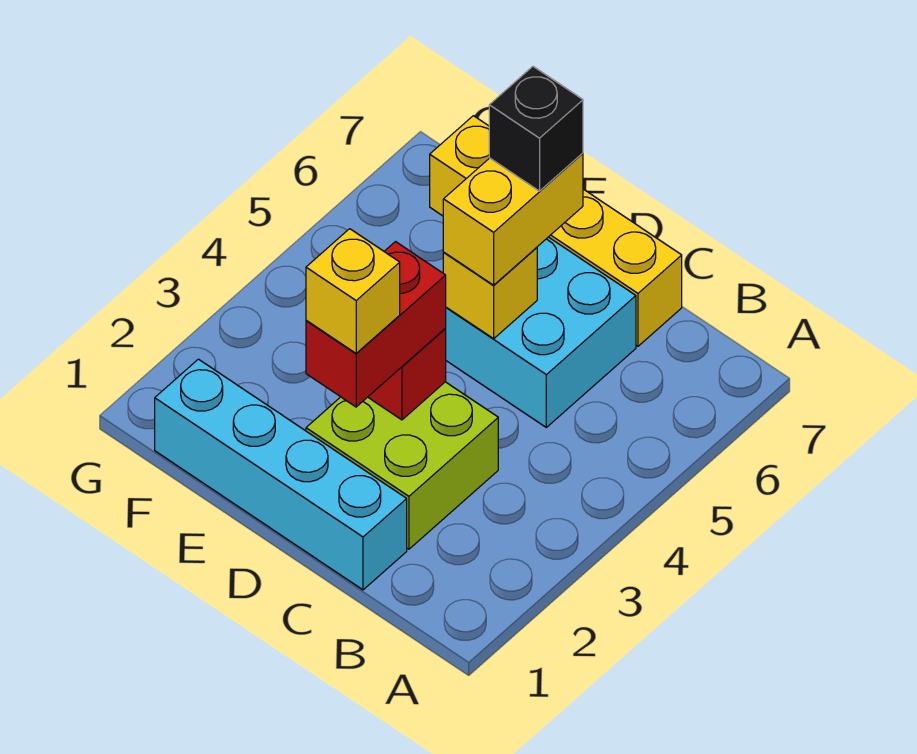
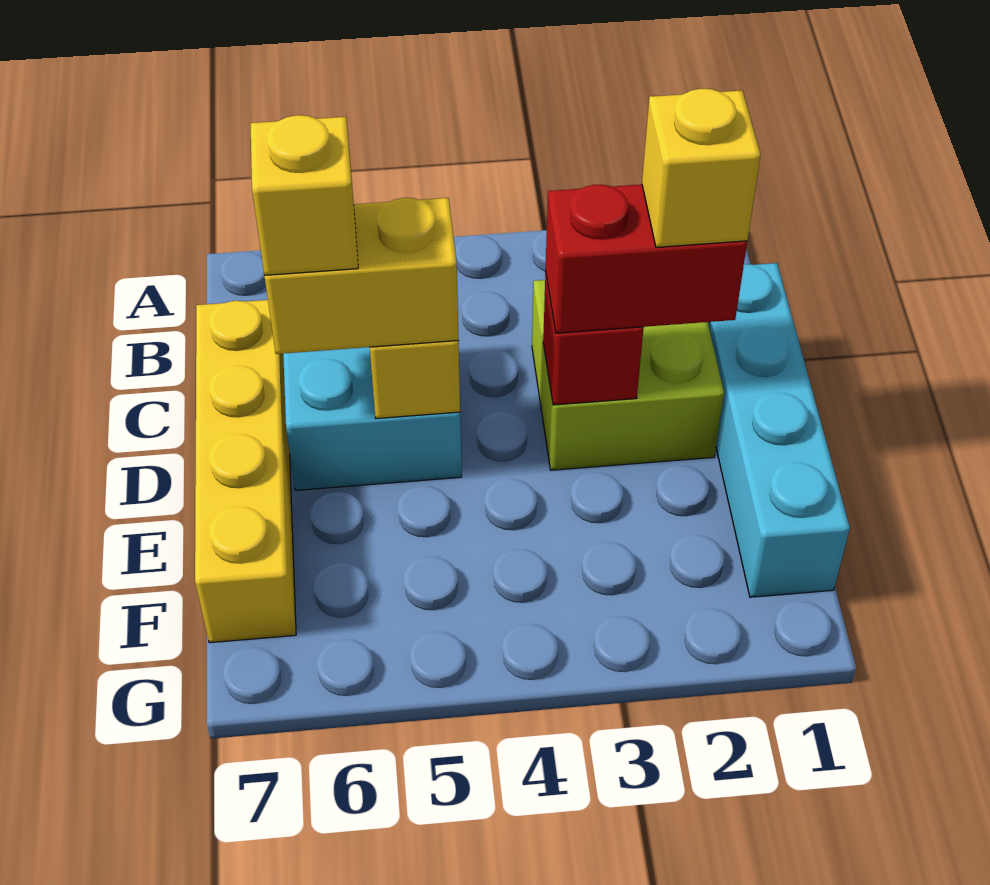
black 1x1 brick [489,67,583,191] -> yellow 1x1 brick [251,115,358,275]

